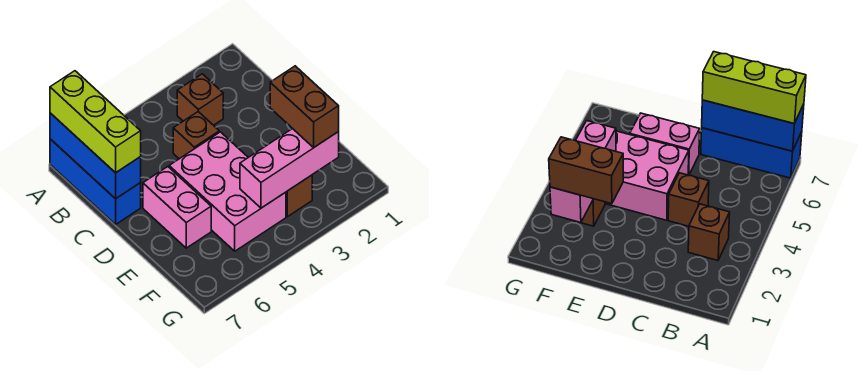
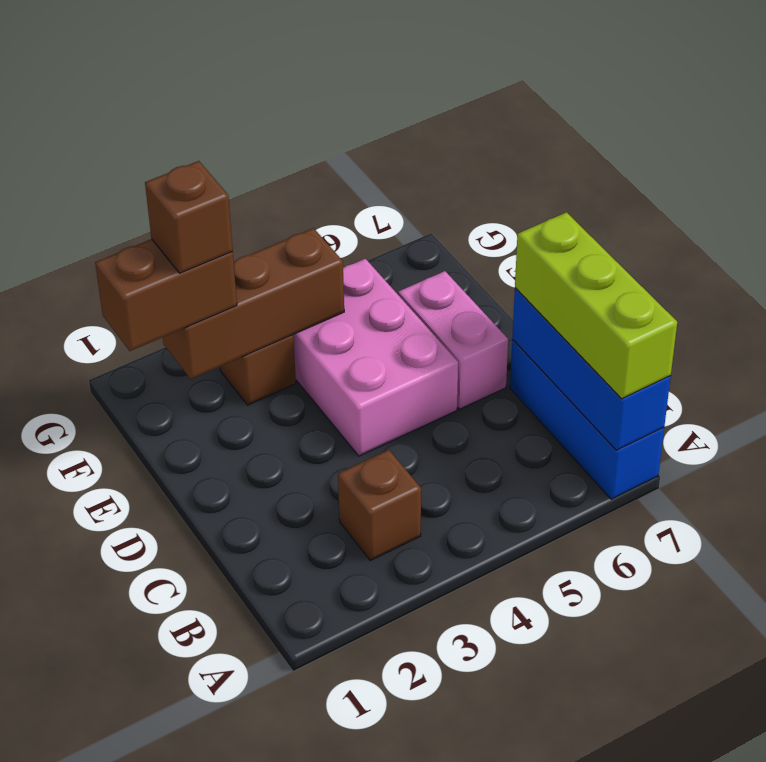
brown 1x1 brick [173,112,219,159] -> brown 1x1 brick moved to [145,161,233,273]
brown 1x2 brick [270,66,339,147] -> brown 1x2 brick turned to [95,239,237,351]
pink 1x3 brick [240,129,339,208] -> brown 1x3 brick [163,228,344,379]

